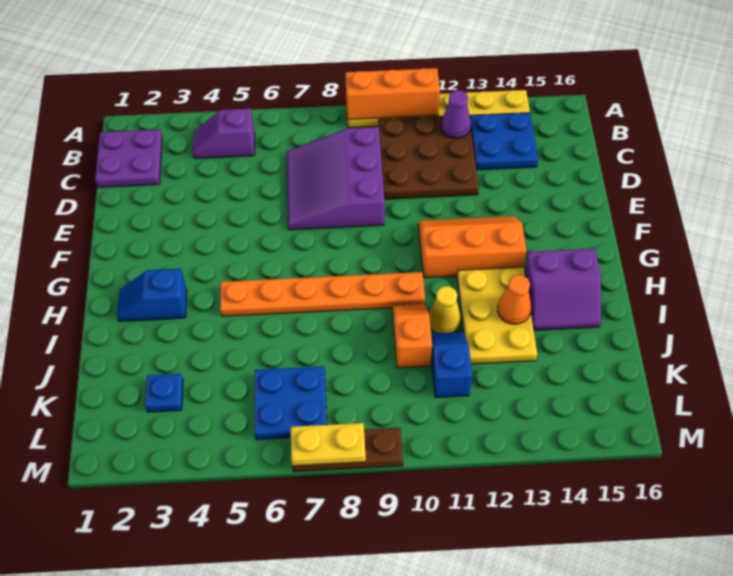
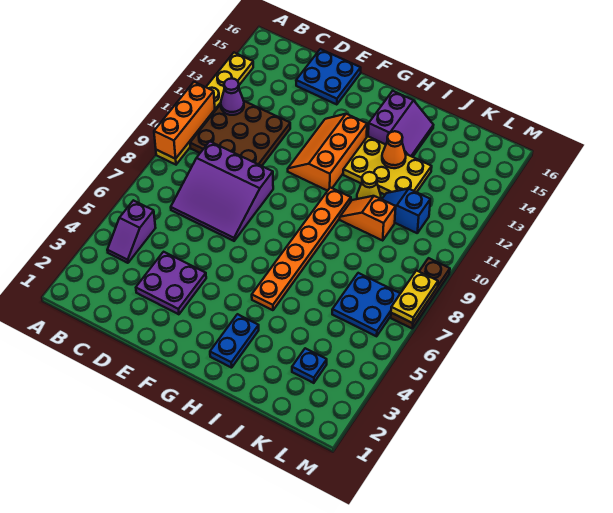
purple 2x2 plate [95,129,162,187] -> purple 2x2 plate moved to [136,252,206,314]
blue 2x2 plate [470,113,538,170] -> blue 2x2 plate moved to [296,49,361,105]
blue 1x2 slope [117,268,187,321] -> blue 1x2 plate [210,314,259,368]

